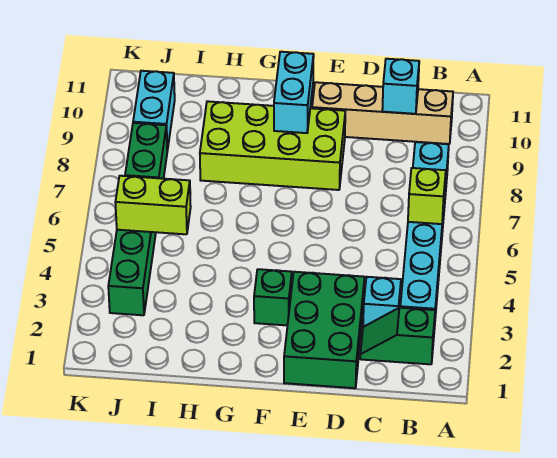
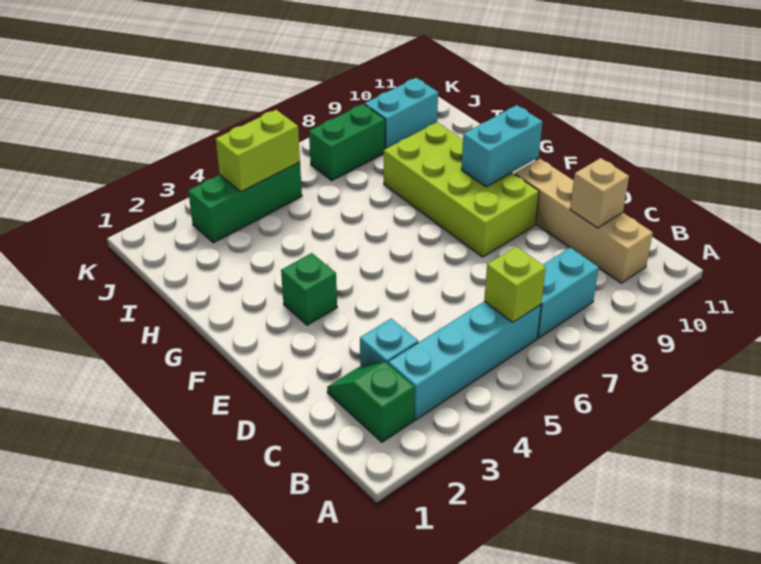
cyan 1x1 brick [382,59,419,114] -> tan 1x1 brick [570,158,629,228]
green 2x3 brick [284,272,365,388] -> none
lime 1x2 brick [115,176,191,234] -> lime 1x2 brick turned to [216,110,300,192]

